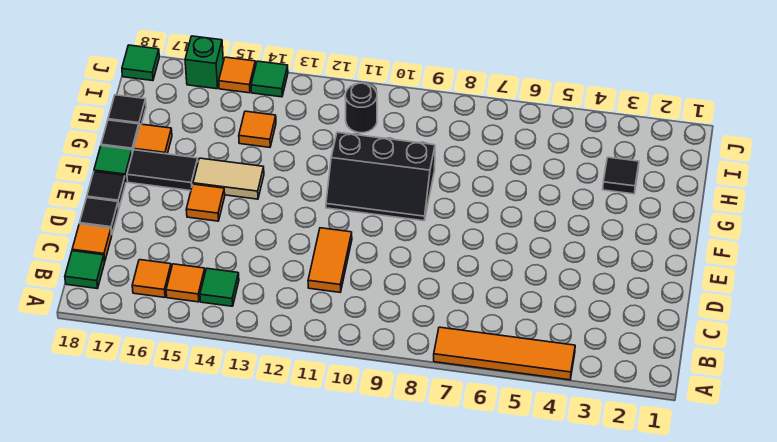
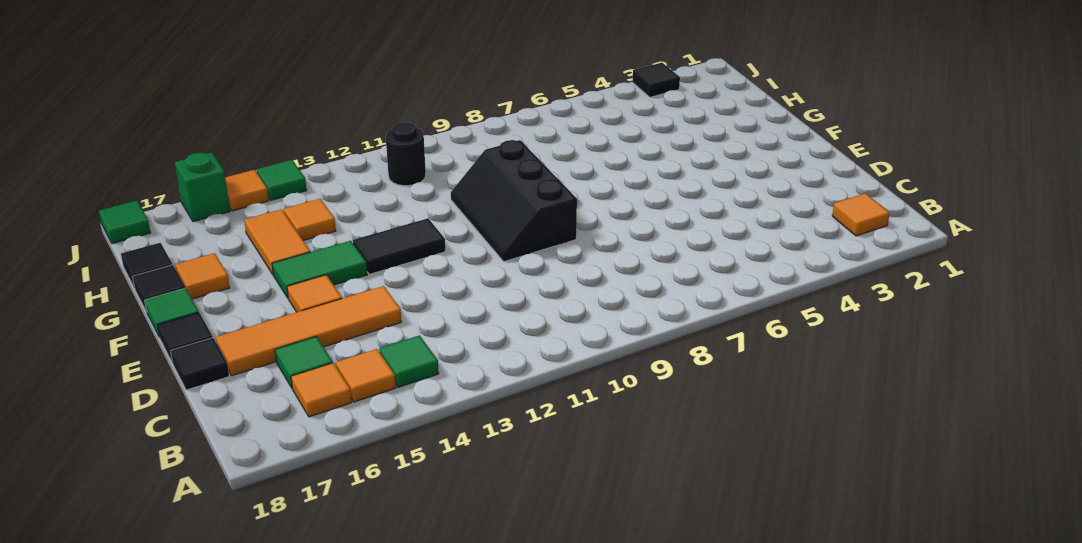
orange 1x4 tile [434,327,575,380] -> orange 1x4 tile moved to [216,286,401,376]
green 1x1 tile [65,251,105,289] -> green 1x1 tile moved to [275,337,333,389]
orange 1x2 tile [308,228,352,292] -> orange 1x2 tile moved to [244,209,310,275]
orange 1x1 tile [72,224,112,262] -> orange 1x1 tile moved to [832,193,890,236]
black 2x3 slope [326,132,435,221] -> black 2x3 slope turned to [451,140,577,262]
tan 1x2 tile [193,158,264,199] -> green 1x2 tile [272,241,367,298]
black 1x2 tile [127,150,198,191] -> black 1x2 tile moved to [353,218,445,274]
black 1x1 tile [603,157,639,194] -> black 1x1 tile moved to [632,63,680,97]

